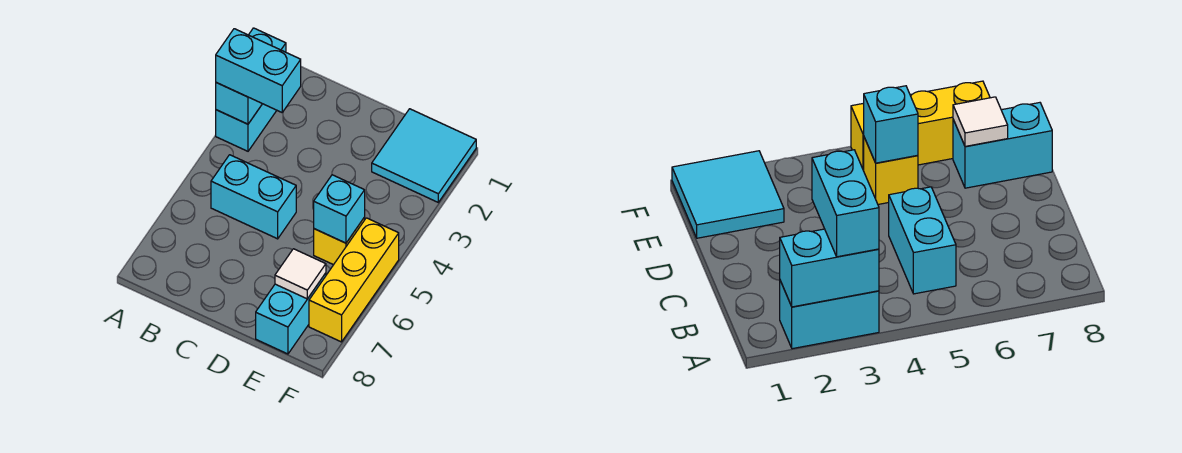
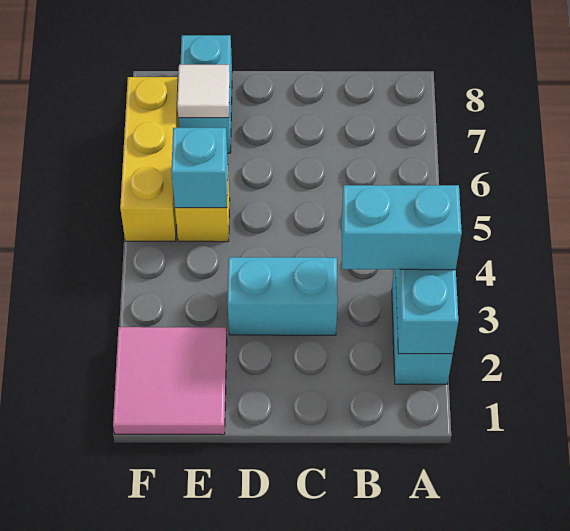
cyan 1x2 brick [211,155,296,239] -> cyan 1x2 brick moved to [228,257,338,335]
cyan 2x2 tile [372,109,476,202] -> pink 2x2 tile [113,327,227,435]

